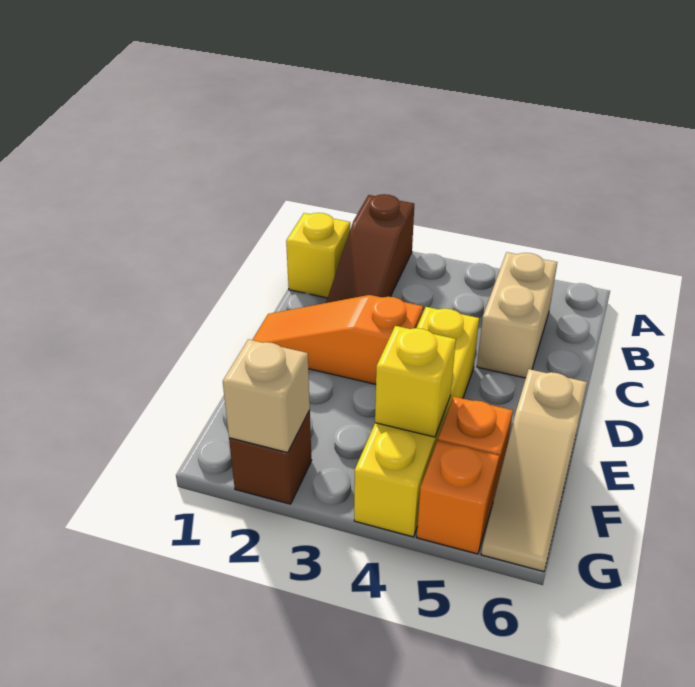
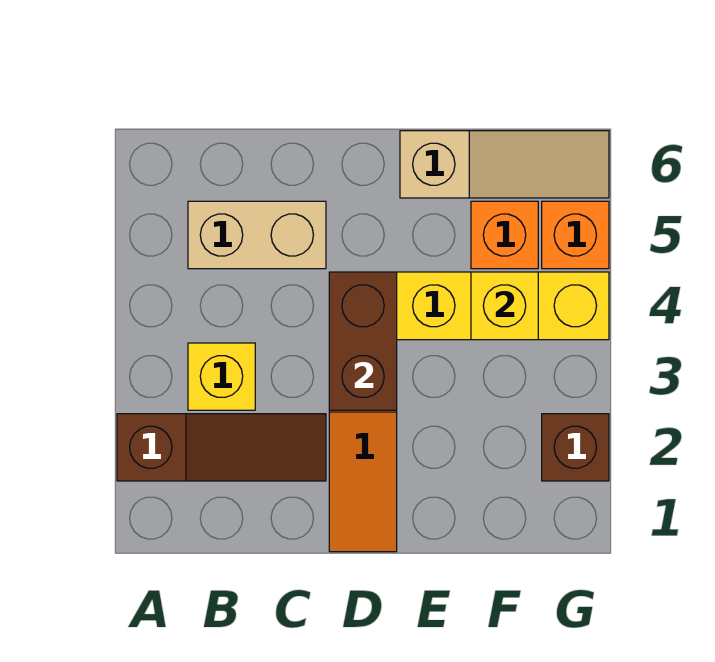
yellow 1x1 brick [286,213,350,298] -> yellow 1x1 brick moved to [188,343,255,410]
none -> brown 1x2 brick [329,272,397,410]
tan 1x1 brick [223,339,310,452] -> none

